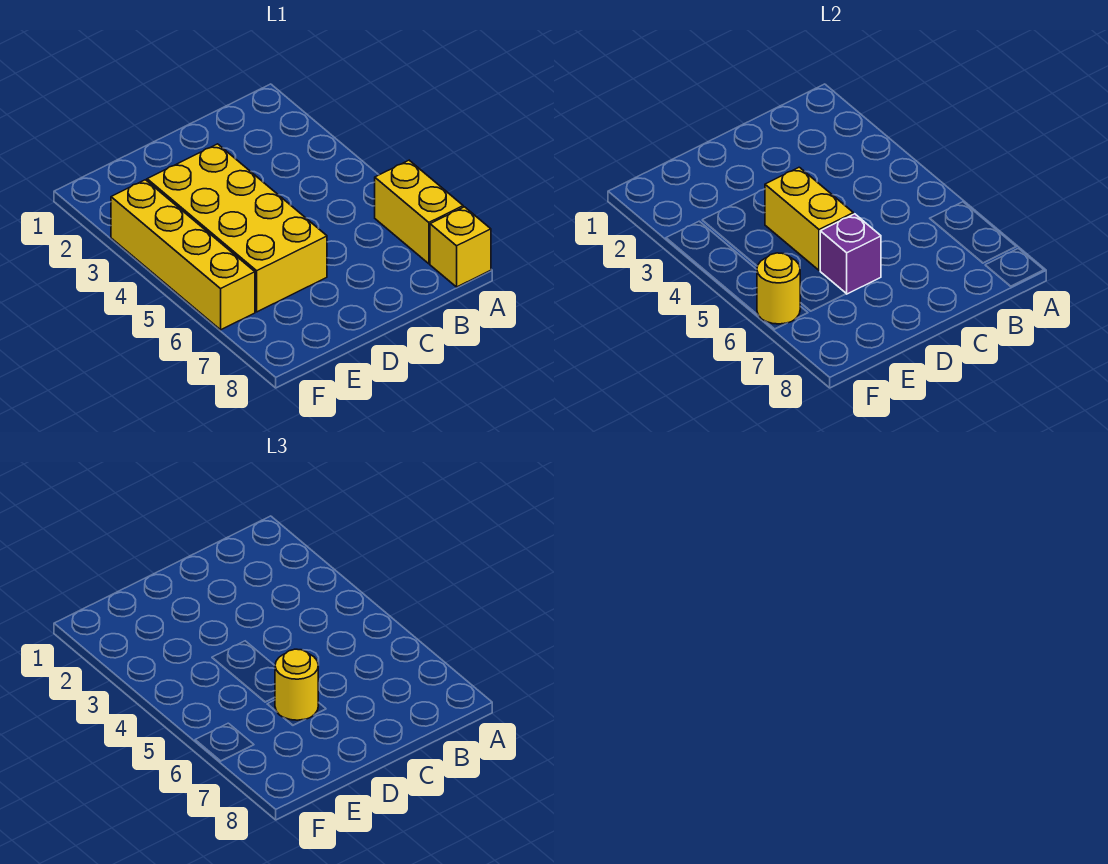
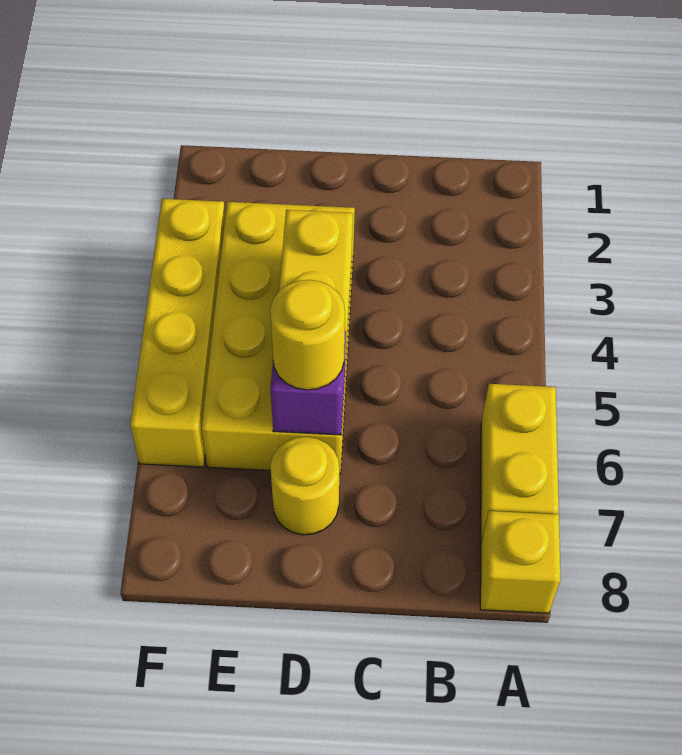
yellow 1x1 round brick [757,253,800,324] -> yellow 1x1 round brick moved to [270,437,339,535]

